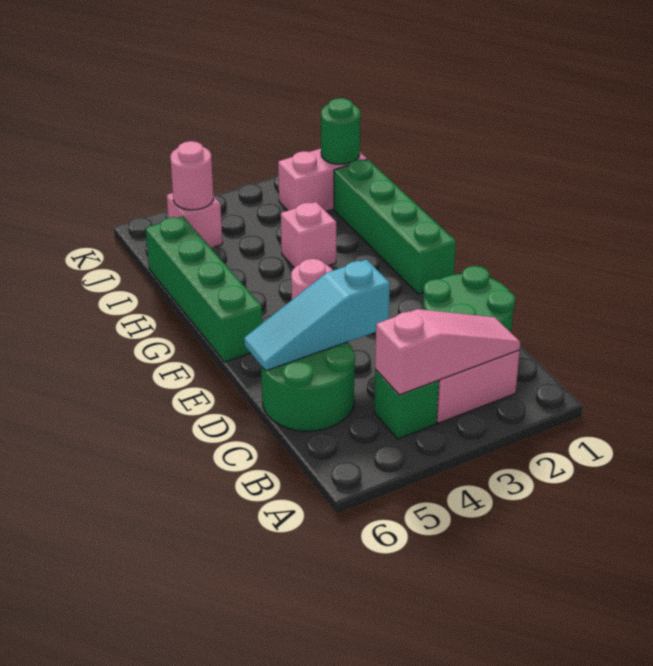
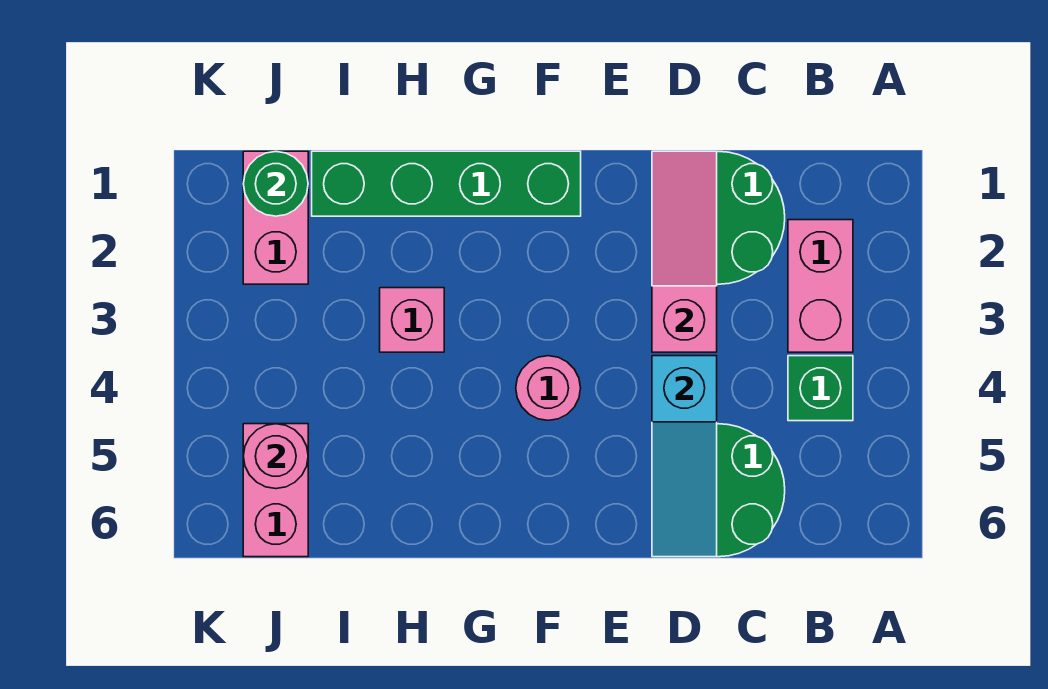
pink 1x3 slope [375,309,520,395] -> pink 1x3 slope moved to [652,151,717,352]
green 1x4 brick [146,216,262,362] -> none
pink 1x1 brick [167,193,222,248] -> pink 1x2 brick [243,424,308,557]

